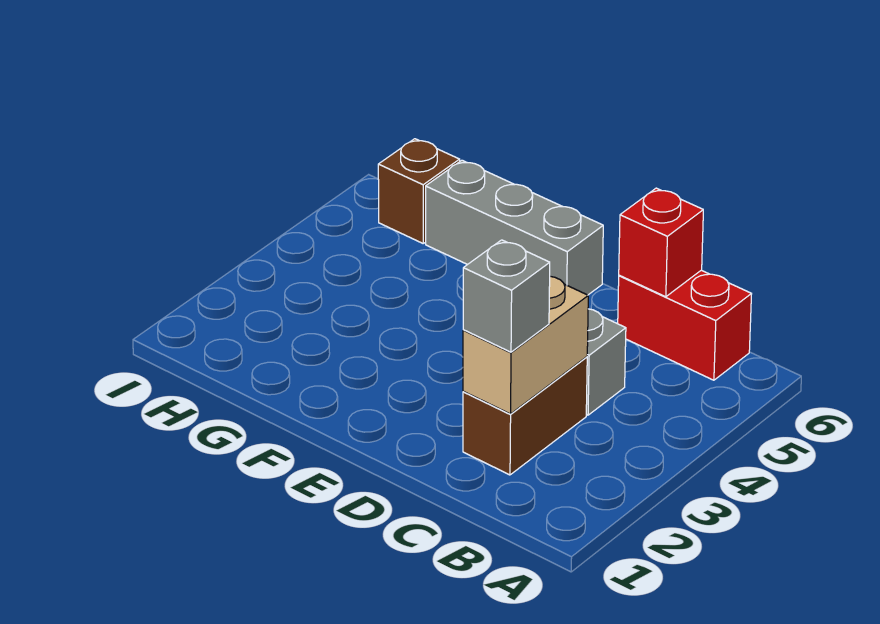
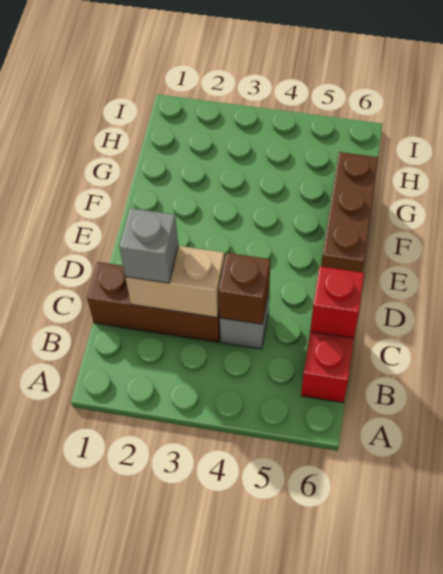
brown 1x2 brick [463,357,587,475] -> brown 1x3 brick [87,262,220,342]
grey 1x3 brick [426,160,603,295] -> brown 1x3 brick [321,152,378,272]
brown 1x1 brick [378,139,460,243] -> brown 1x1 brick moved to [218,253,270,324]

